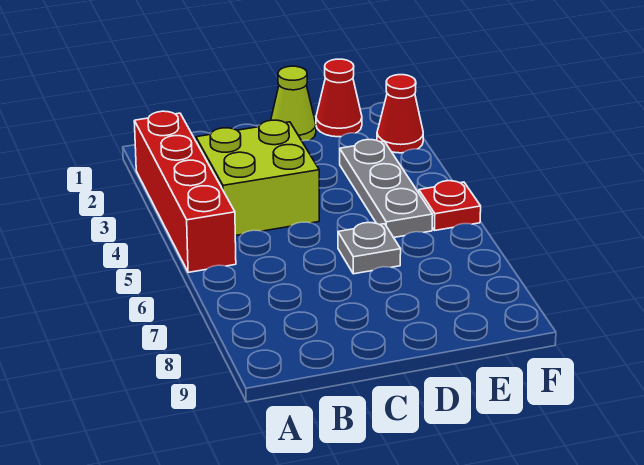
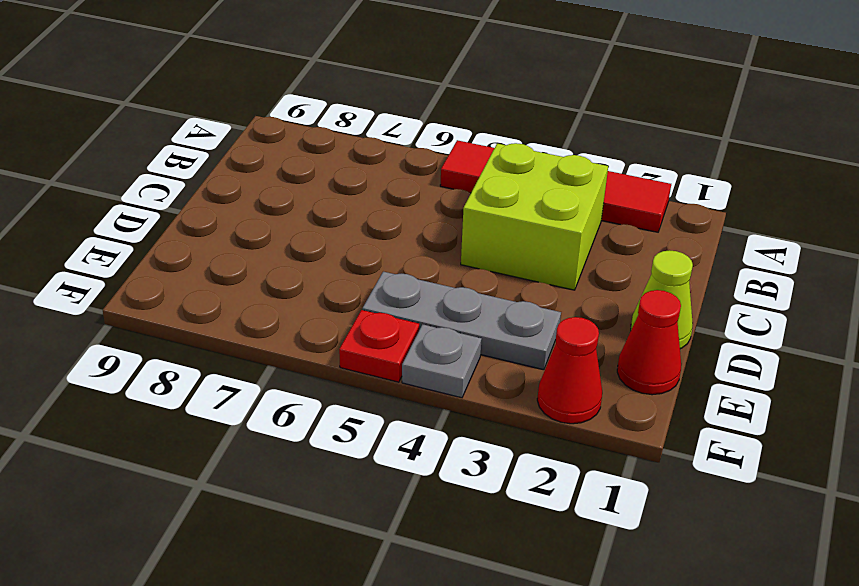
red 1x4 brick [134,111,236,272] -> red 1x4 tile [440,140,671,232]
grey 1x1 plate [338,223,401,274] -> grey 1x1 plate moved to [402,324,482,398]

